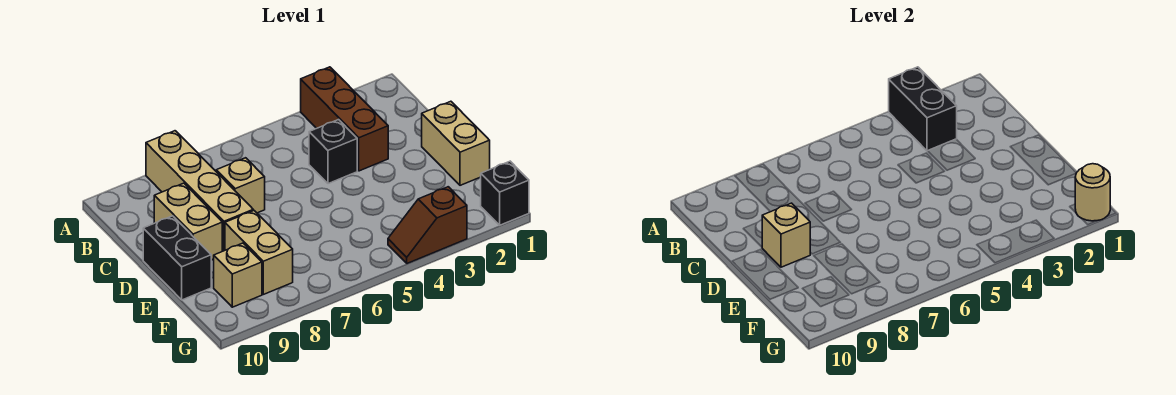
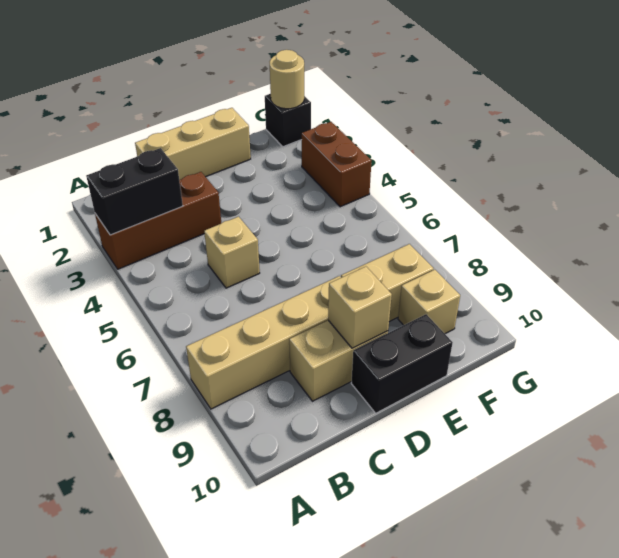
black 1x1 brick [309,120,357,184] -> none
tan 1x1 brick [216,158,265,213] -> tan 1x1 brick moved to [204,217,260,288]
tan 1x2 brick [422,101,490,185] -> tan 1x3 brick [135,108,251,180]
brown 1x2 slope [388,187,467,263] -> brown 1x2 brick [302,122,372,207]

